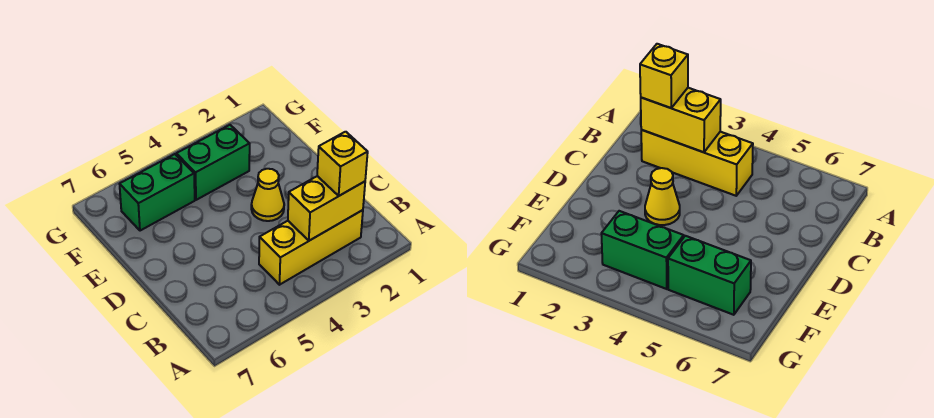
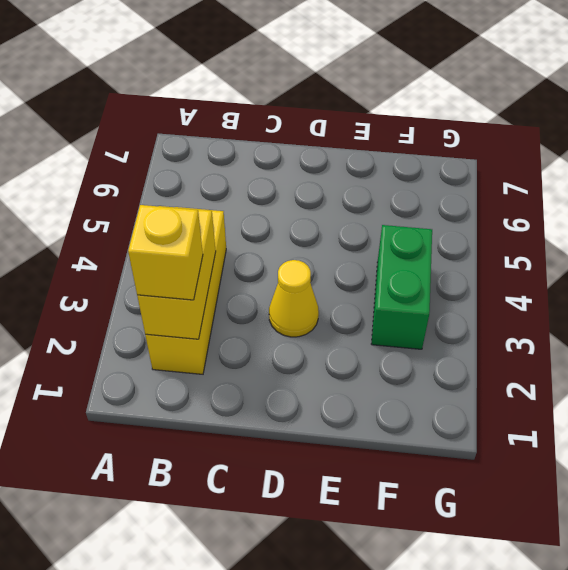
green 1x2 brick [120,154,195,231] -> none

